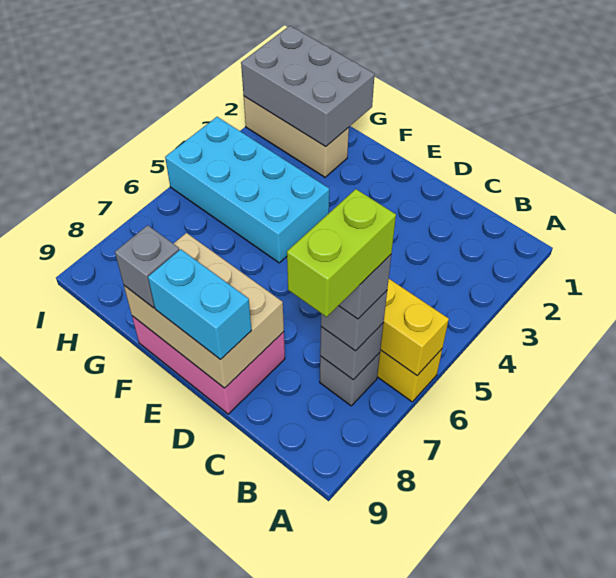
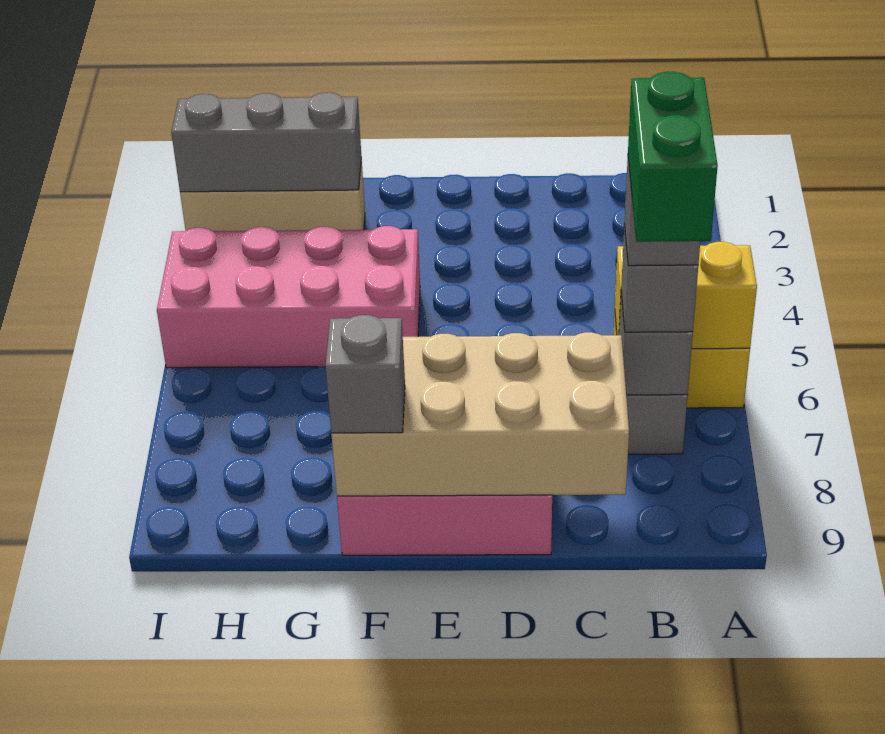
lime 1x2 brick [287,189,396,317] -> green 1x2 brick [628,72,718,242]
tan 2x3 brick [124,233,284,388] -> tan 2x4 brick [331,332,629,496]
cyan 1x2 brick [148,249,252,359] -> none
cyan 2x4 brick [165,117,329,263] -> pink 2x4 brick [157,226,420,368]
grey 2x3 brick [241,26,375,147] -> grey 1x3 brick [171,92,361,192]

